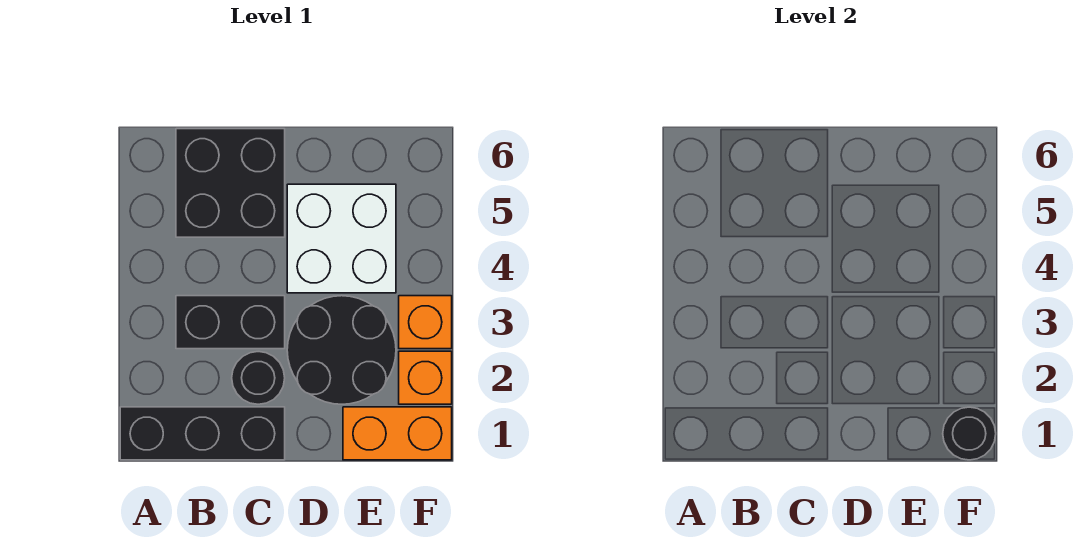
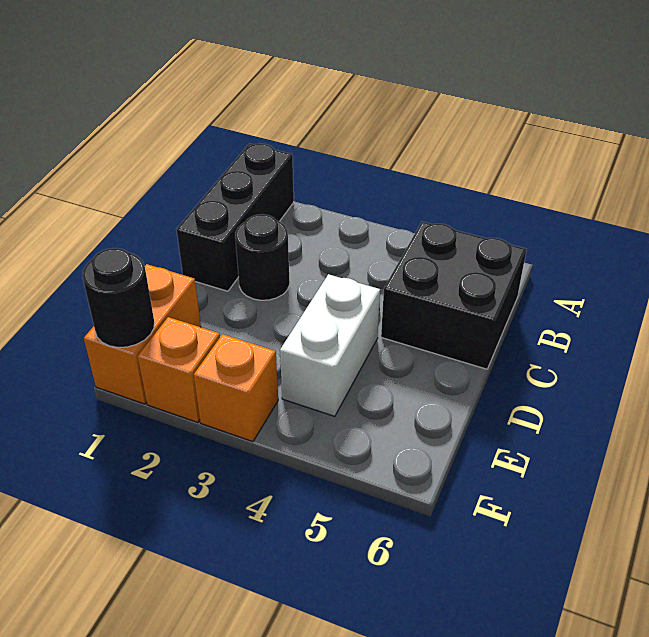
black 1x2 brick [176,296,285,349] -> none
black 2x2 round brick [287,296,396,404] -> none
white 2x2 brick [287,184,396,293] -> white 1x2 brick [280,274,380,416]

